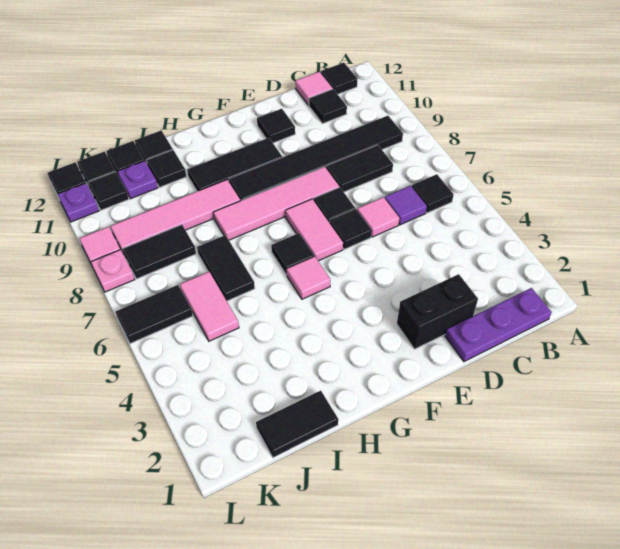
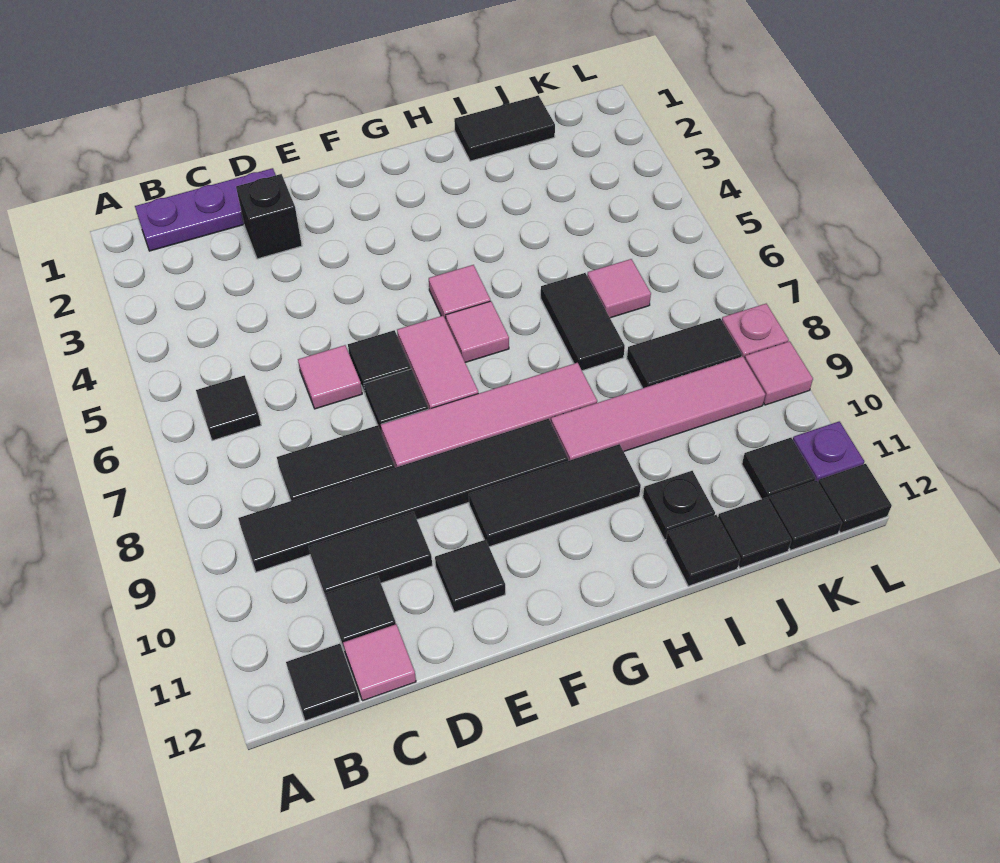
purple 1x1 tile [385,186,427,225] -> none
black 1x2 brick [397,274,478,349] -> black 1x1 brick [236,174,302,259]
black 1x1 tile [271,233,314,275] -> pink 1x1 tile [446,301,509,362]
black 1x1 tile [146,150,186,187] -> black 1x1 plate [643,471,715,540]
pink 1x2 tile [180,272,239,341] -> pink 1x1 tile [587,259,651,318]
purple 1x1 plate [117,161,158,199] -> none
black 1x2 tile [116,285,193,344] -> black 1x2 tile moved to [309,512,432,600]

